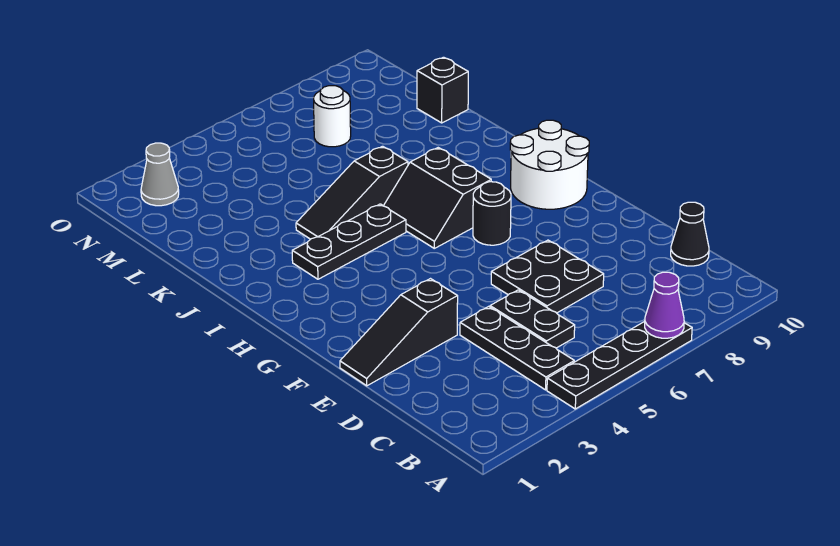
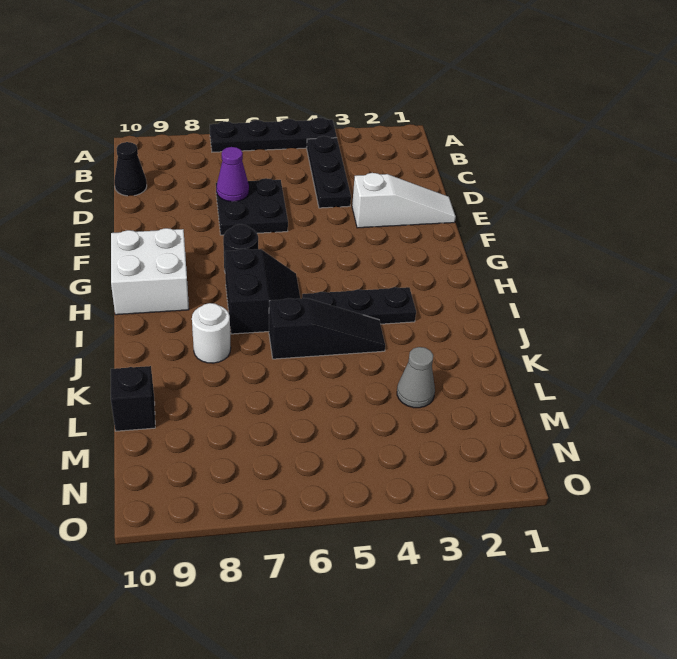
purple 1x1 cone [645,272,684,338] -> purple 1x1 cone moved to [217,147,249,202]
black 1x2 plate [490,290,575,348] -> none
black 1x3 slope [340,279,458,386] -> white 1x3 slope [352,173,456,228]
white 2x2 round brick [510,120,589,209] -> white 2x2 brick [111,228,189,315]
white 1x1 round brick [314,86,351,147] -> white 1x1 round brick moved to [192,303,231,363]
grey 1x1 cone [141,143,179,206] -> grey 1x1 cone moved to [397,347,435,408]

